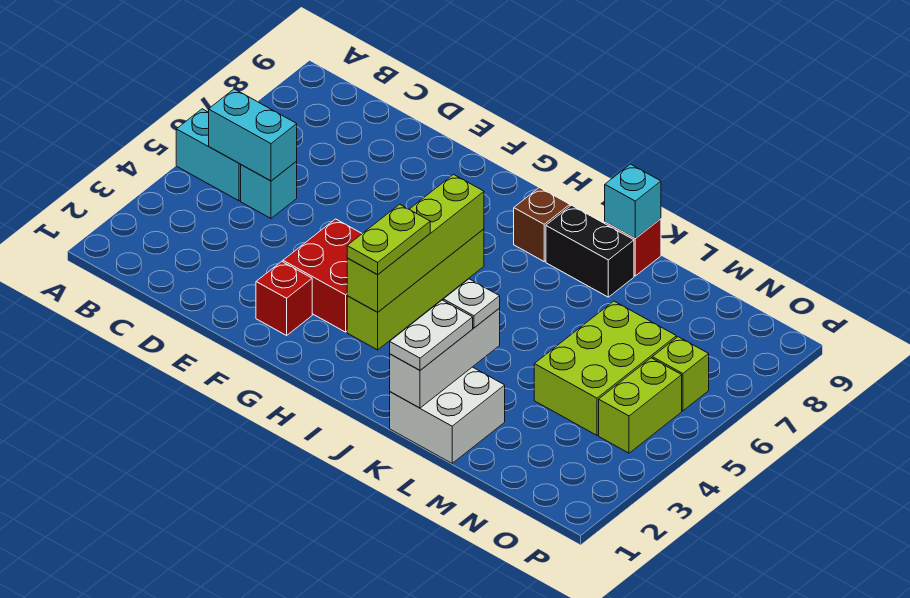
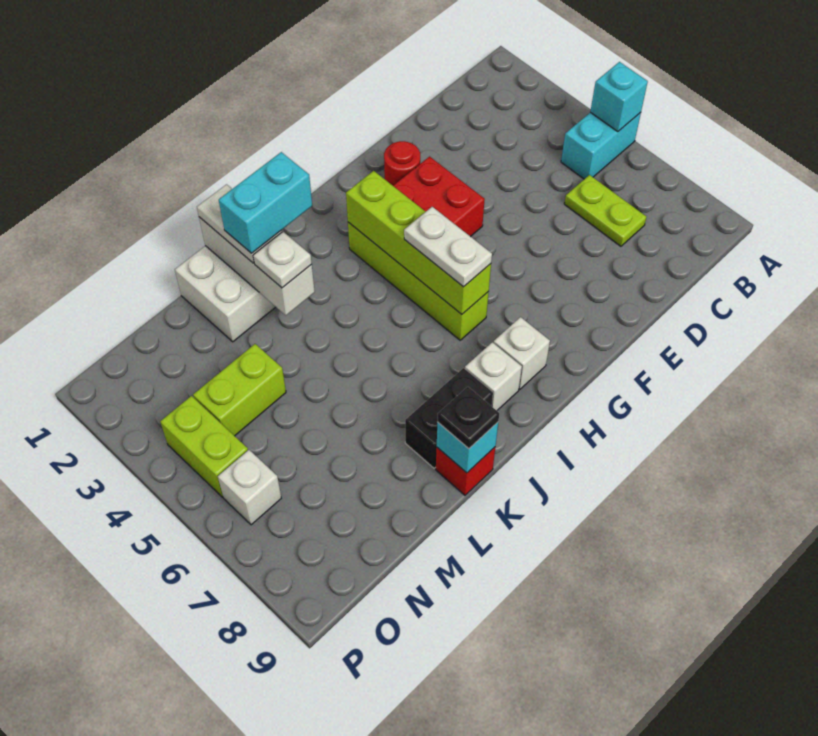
cyan 1x2 brick [209,89,297,181] -> cyan 1x2 brick moved to [219,152,312,253]
cyan 1x1 brick [241,161,297,218] -> cyan 1x1 brick moved to [590,62,648,132]
red 1x1 brick [256,261,312,335] -> red 1x1 round brick [384,141,420,185]
lime 1x2 plate [347,204,430,275] -> lime 1x2 plate moved to [564,175,646,246]
none -> white 1x2 plate [404,207,492,287]
none -> white 1x1 brick [494,317,550,390]
brown 1x1 brick [514,188,570,261] -> white 1x1 brick [465,342,522,411]
none -> black 1x1 plate [437,387,499,449]
lime 2x3 brick [534,301,676,435] -> lime 1x2 brick [193,344,286,436]
lime 1x1 brick [652,337,709,411] -> white 1x1 brick [218,450,281,525]

